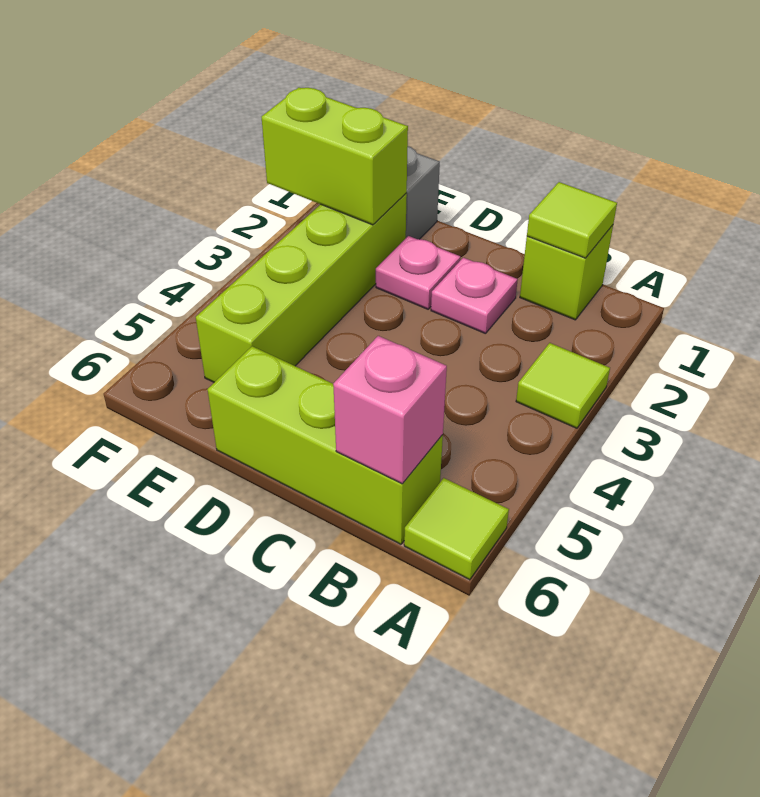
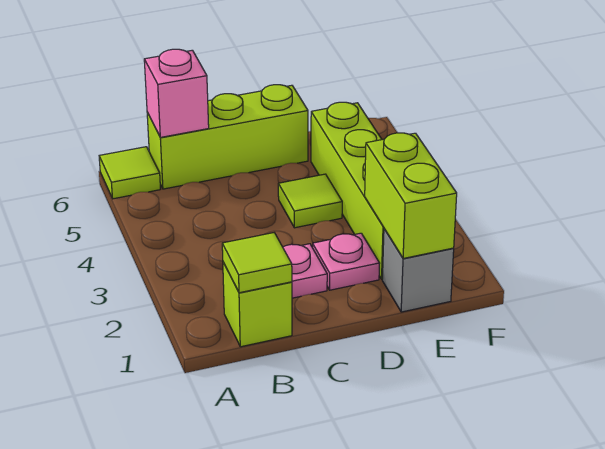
lime 1x1 tile [516,343,610,428] -> lime 1x1 tile moved to [278,174,342,228]
lime 1x2 brick [262,88,408,225] -> lime 1x2 brick turned to [365,133,457,259]

